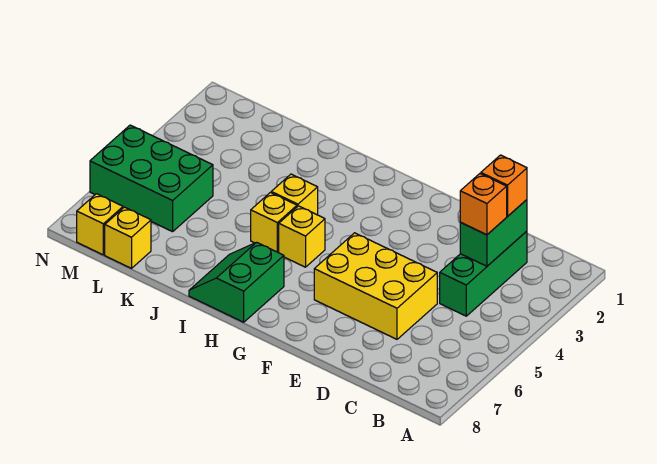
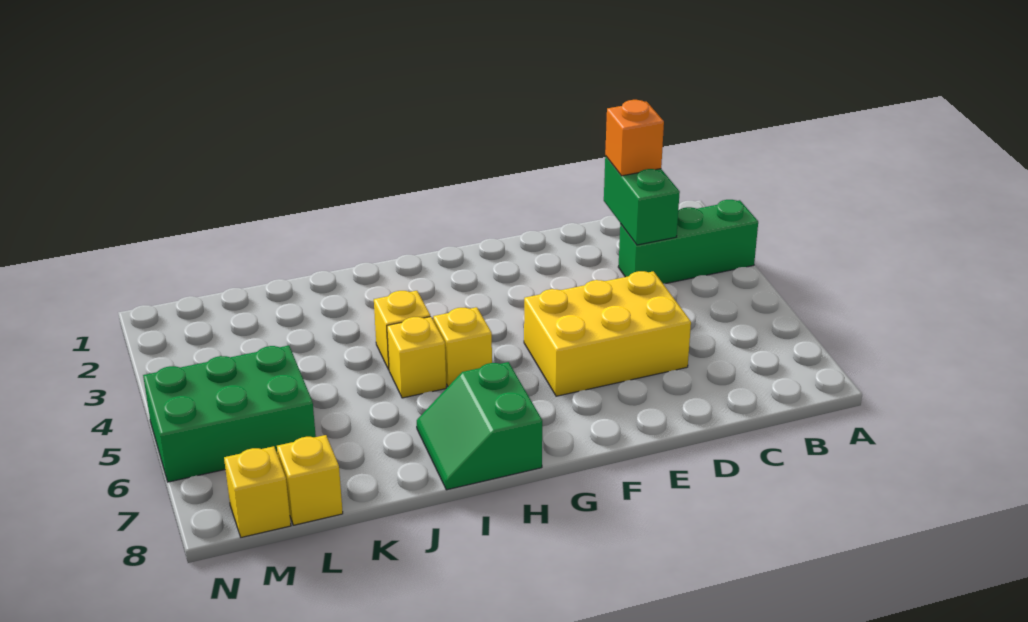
green 1x3 brick [440,231,527,316] -> green 1x3 brick turned to [618,200,758,284]
orange 1x1 brick [460,174,507,235] -> none

